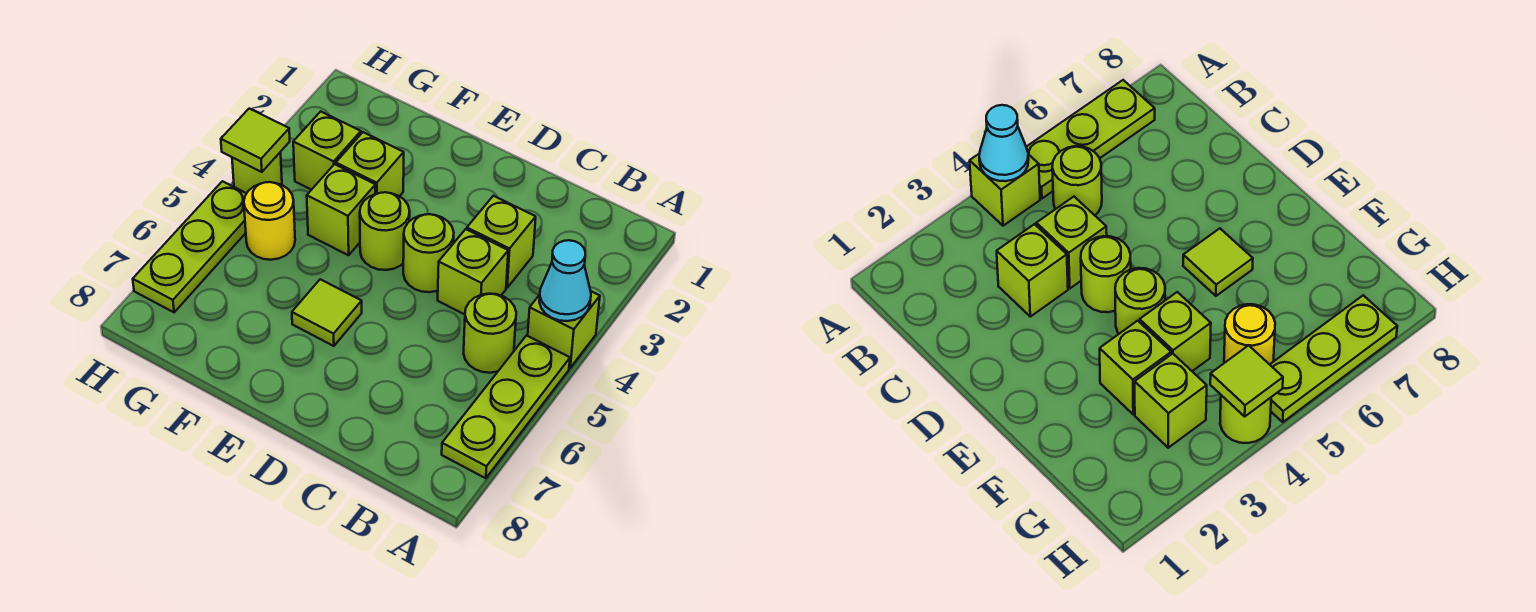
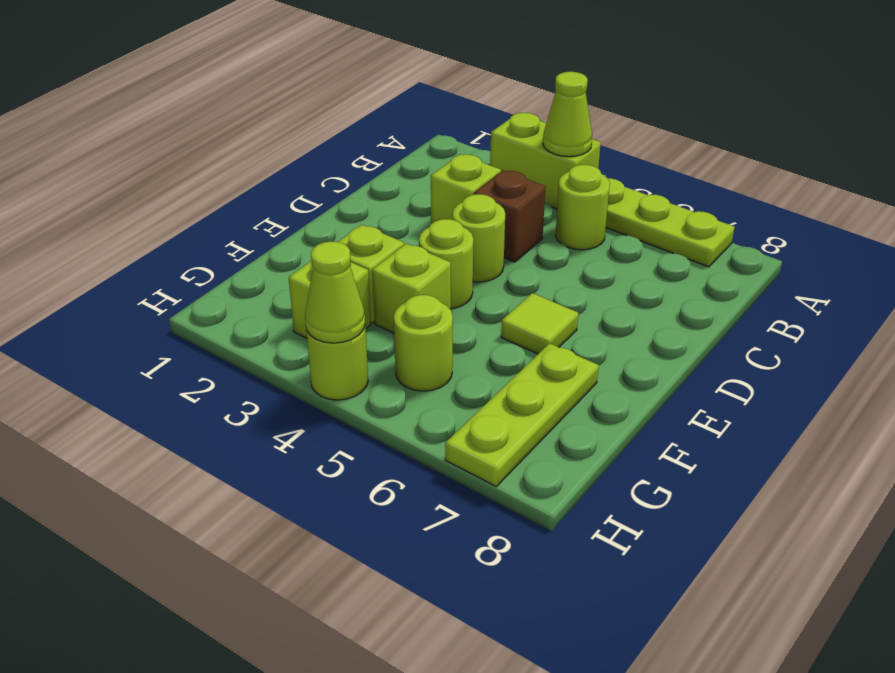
lime 1x1 brick [528,291,600,368] -> lime 1x2 brick [490,113,601,209]
cyan 1x1 cone [539,240,591,321] -> lime 1x1 cone [543,72,592,157]
lime 1x1 brick [438,229,508,314] -> brown 1x1 brick [474,170,546,262]
yellow 1x1 round brick [244,182,295,260] -> lime 1x1 round brick [394,295,453,391]
lime 1x1 tile [221,109,290,172] -> lime 1x1 cone [305,241,365,343]
lime 1x3 plate [133,181,247,312] -> lime 1x3 plate turned to [445,343,599,486]

